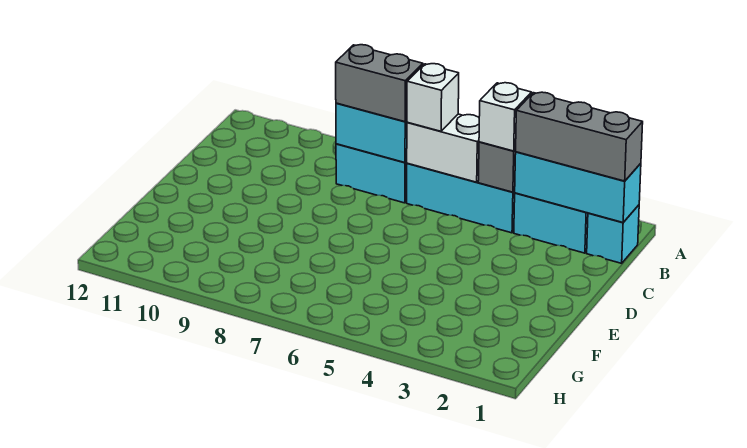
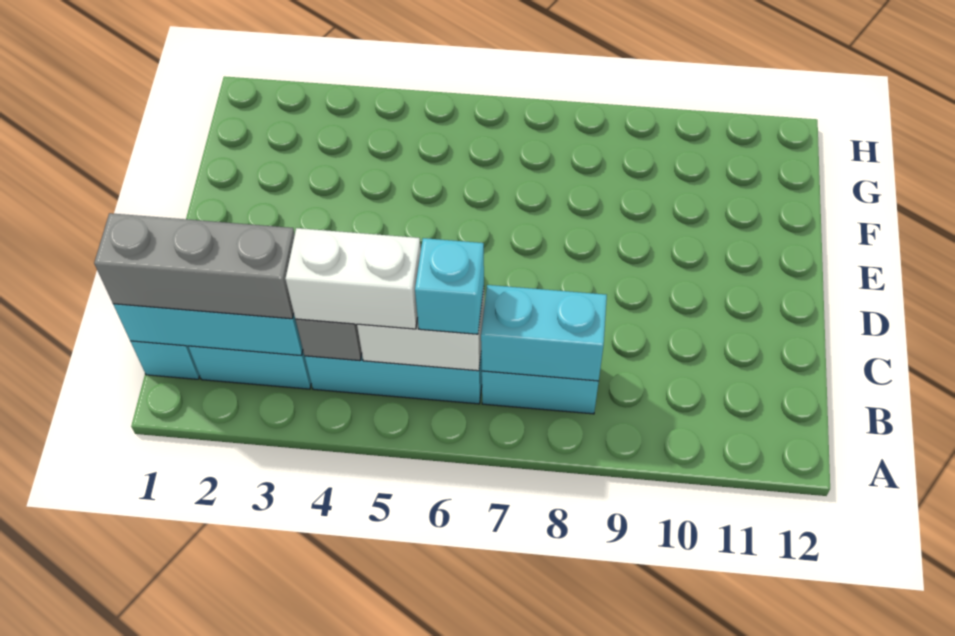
white 1x1 brick [479,83,532,151] -> white 1x2 brick [285,228,421,329]
white 1x1 brick [407,64,459,131] -> cyan 1x1 brick [415,238,484,334]
grey 1x2 brick [336,45,423,122] -> none

